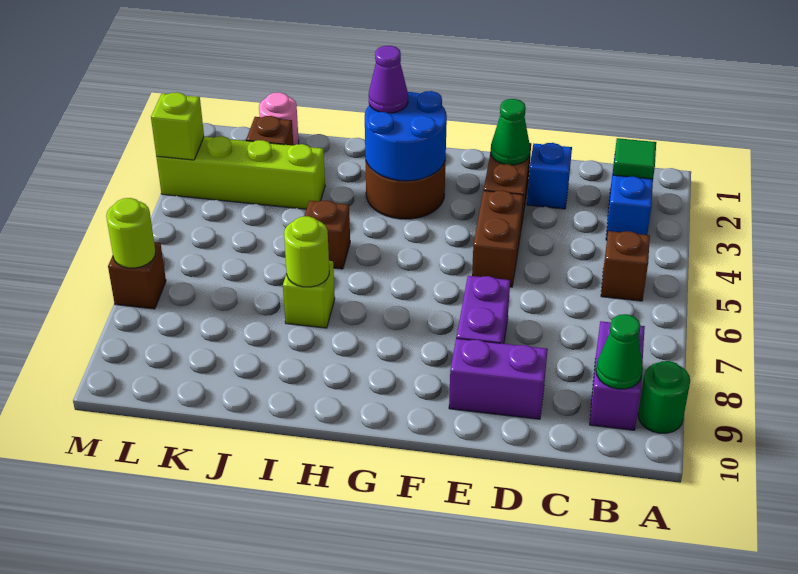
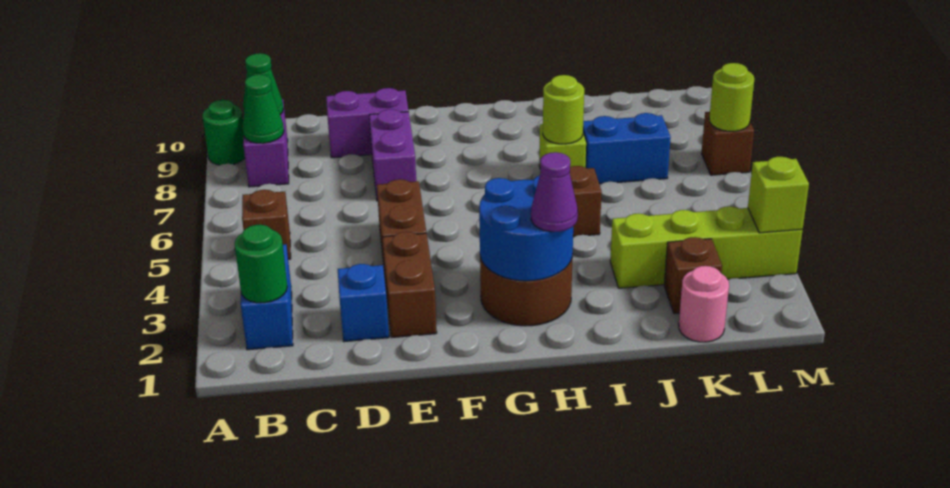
green 1x1 tile [613,138,656,179] -> green 1x1 round brick [235,225,287,303]
green 1x1 cone [491,99,530,165] -> green 1x1 cone moved to [243,75,284,143]
none -> blue 1x2 brick [583,113,671,184]

